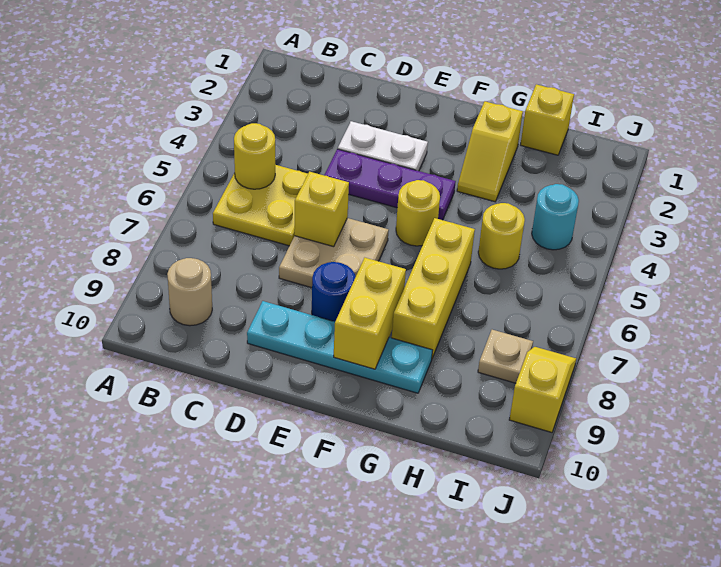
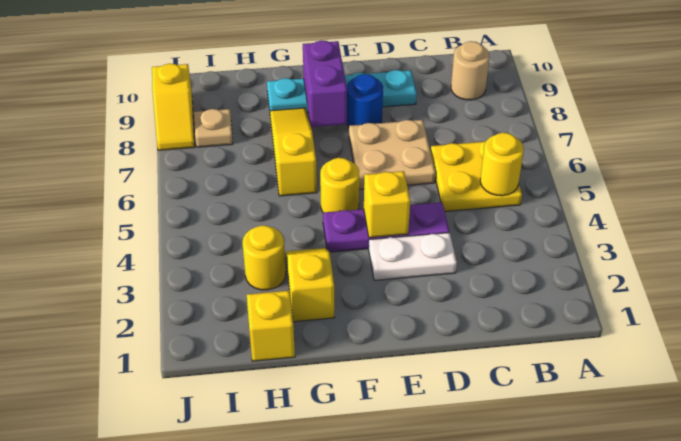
yellow 1x1 brick [294,171,349,247] -> yellow 1x1 brick moved to [364,171,410,238]
yellow 1x2 brick [334,258,406,369] -> purple 1x2 brick [303,40,347,127]
yellow 1x3 brick [392,218,475,358] -> yellow 1x3 slope [270,108,317,196]
yellow 1x1 round brick [478,203,525,269] -> yellow 1x1 round brick moved to [242,225,286,290]
cyan 1x1 round brick [532,184,579,250] -> none

